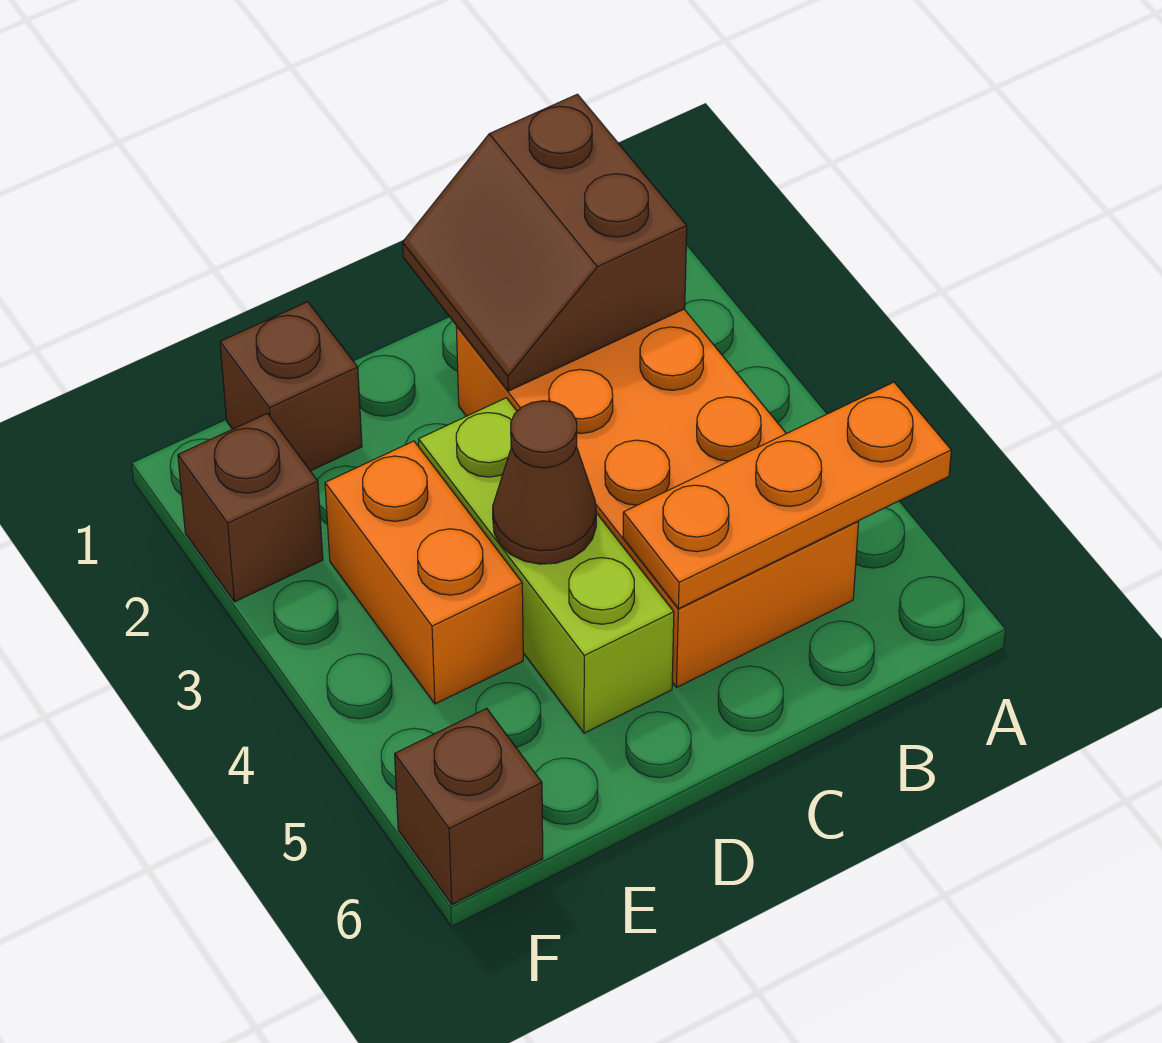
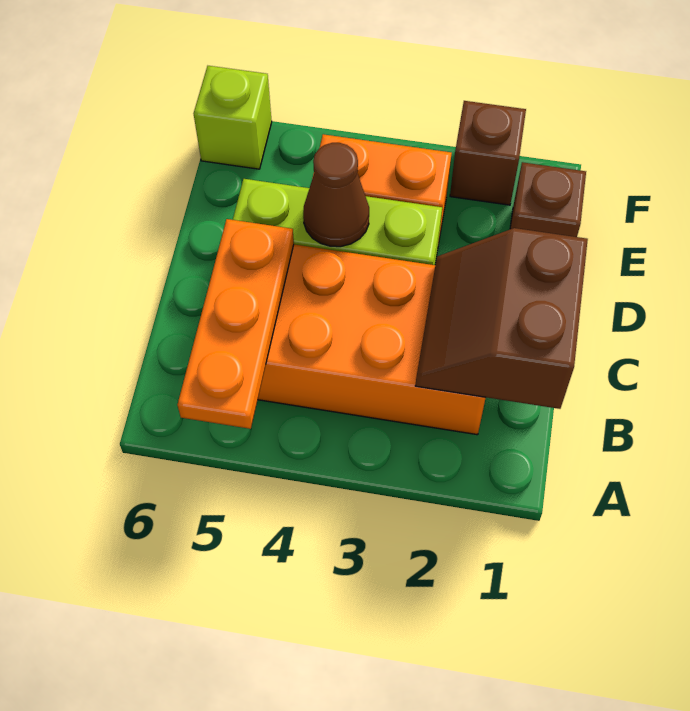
brown 2x2 slope [403,94,687,391] -> brown 2x2 slope turned to [415,228,588,409]
brown 1x1 brick [395,709,543,905] -> lime 1x1 brick [194,66,272,169]

